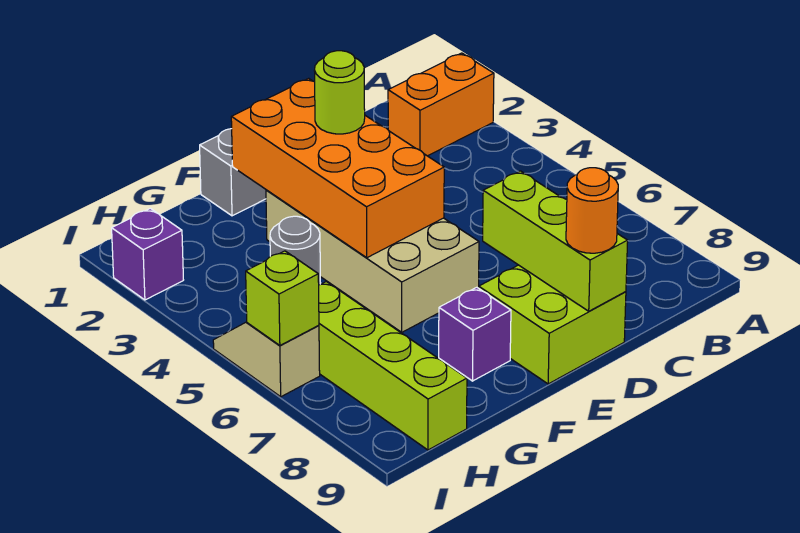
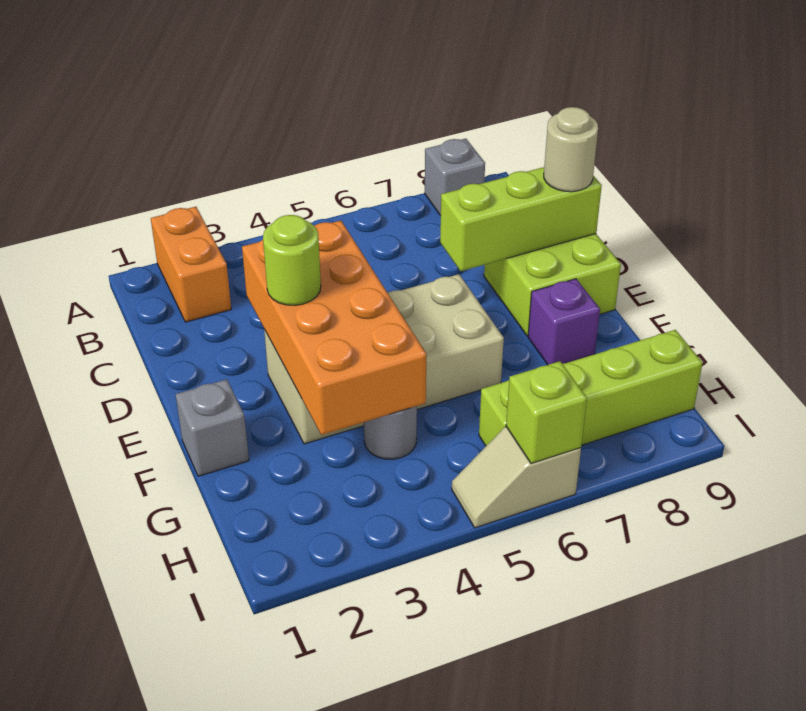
none -> grey 1x1 brick [425,139,485,216]
orange 1x1 round brick [566,168,618,253] -> tan 1x1 round brick [544,107,598,192]
orange 2x4 brick [231,78,444,258] -> orange 2x4 brick turned to [242,221,426,435]
purple 1x1 brick [112,208,183,300] -> none

